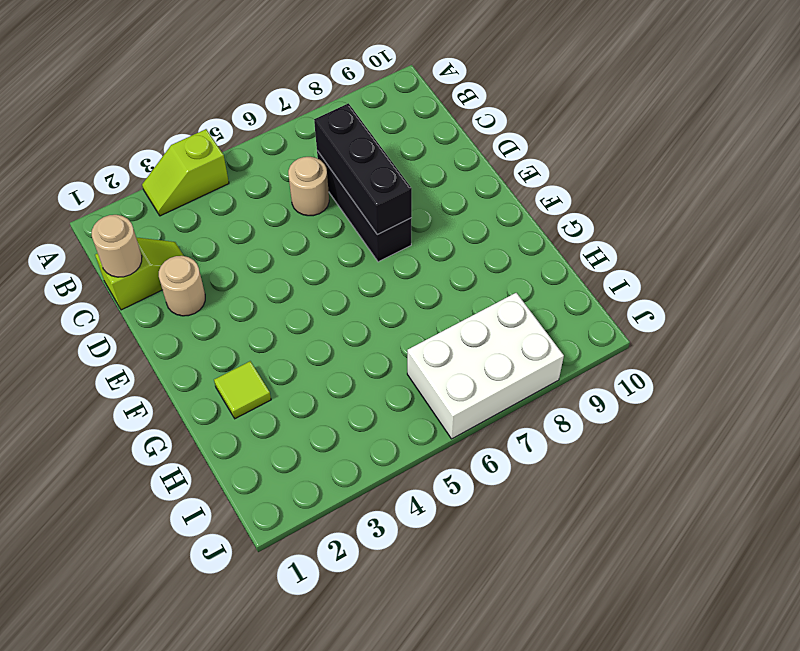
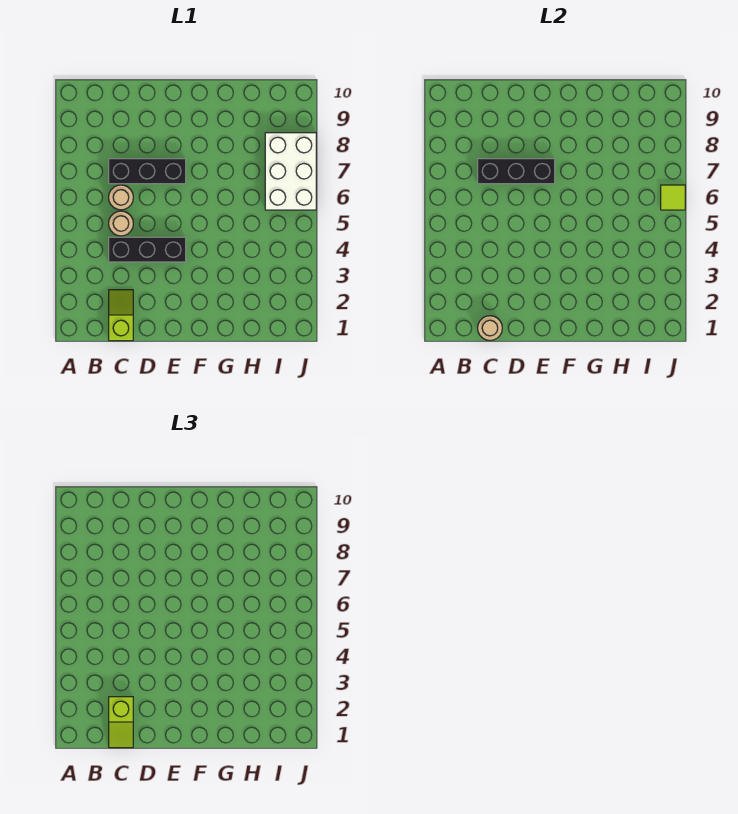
lime 1x2 slope [142,129,229,216] -> lime 1x2 slope moved to [109,697,133,748]
none -> black 1x3 brick [109,237,186,262]
tan 1x1 round brick [159,256,205,316] -> tan 1x1 round brick moved to [109,211,133,236]
lime 1x1 tile [214,361,271,419] -> lime 1x1 tile moved to [661,185,685,210]

